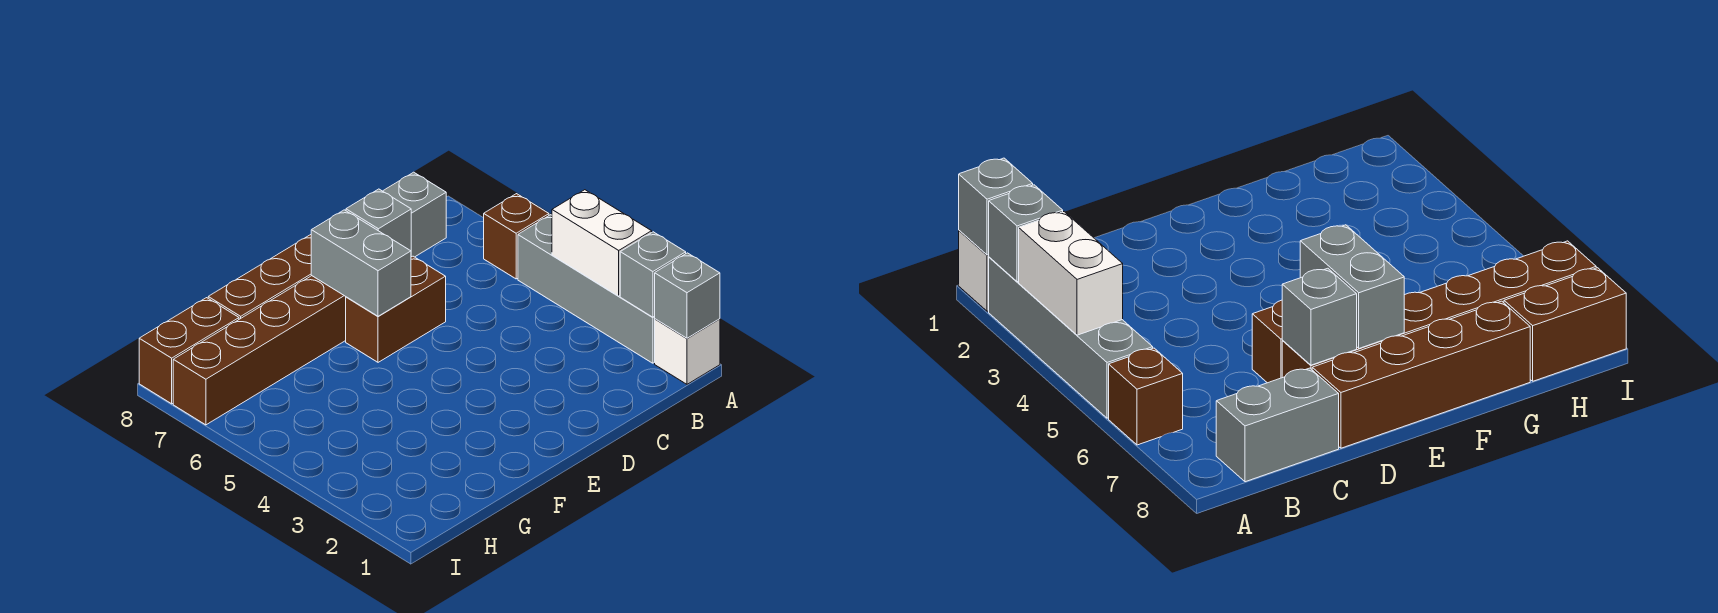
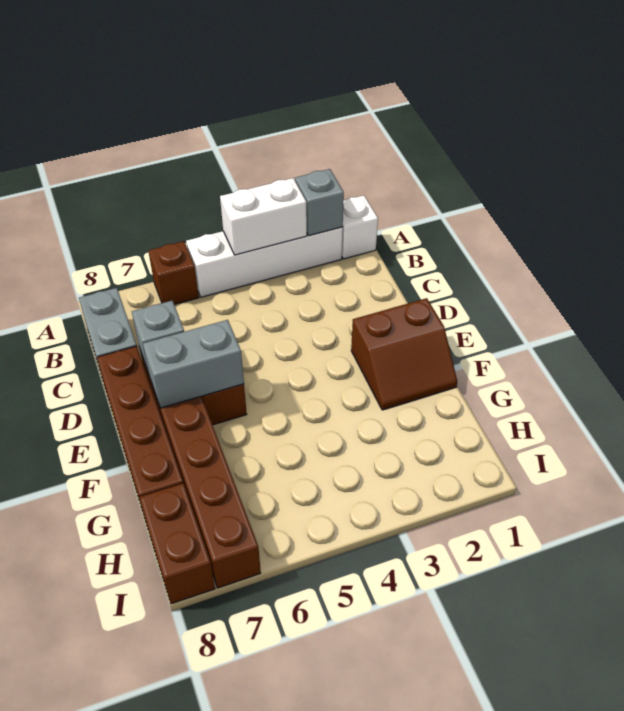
grey 1x1 brick [655,253,720,338] -> none
grey 1x4 brick [518,215,655,363] -> white 1x4 brick [186,227,343,297]
none -> brown 2x2 slope [351,298,457,410]

